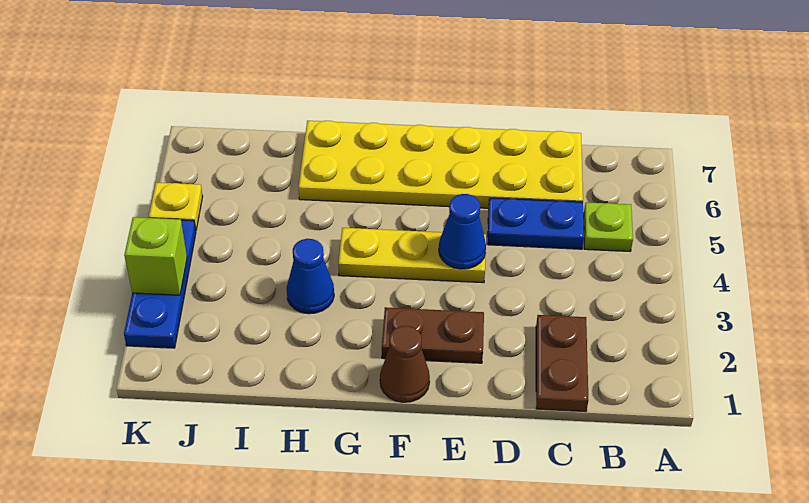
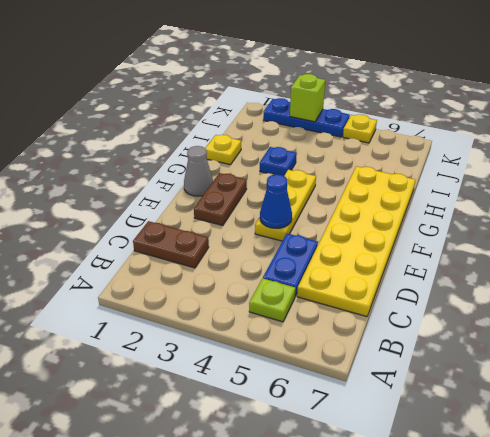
brown 1x1 cone [380,326,430,402] -> grey 1x1 cone [184,146,213,196]
none -> yellow 1x1 plate [205,135,241,165]
blue 1x1 cone [287,239,334,314] -> blue 1x1 plate [260,147,297,176]

